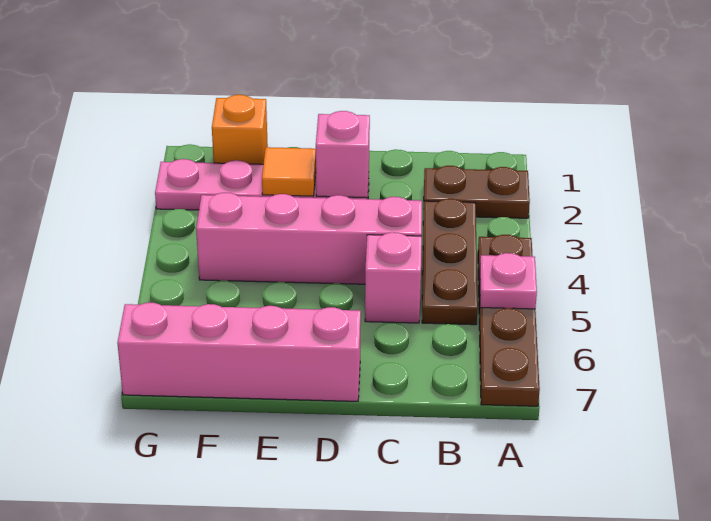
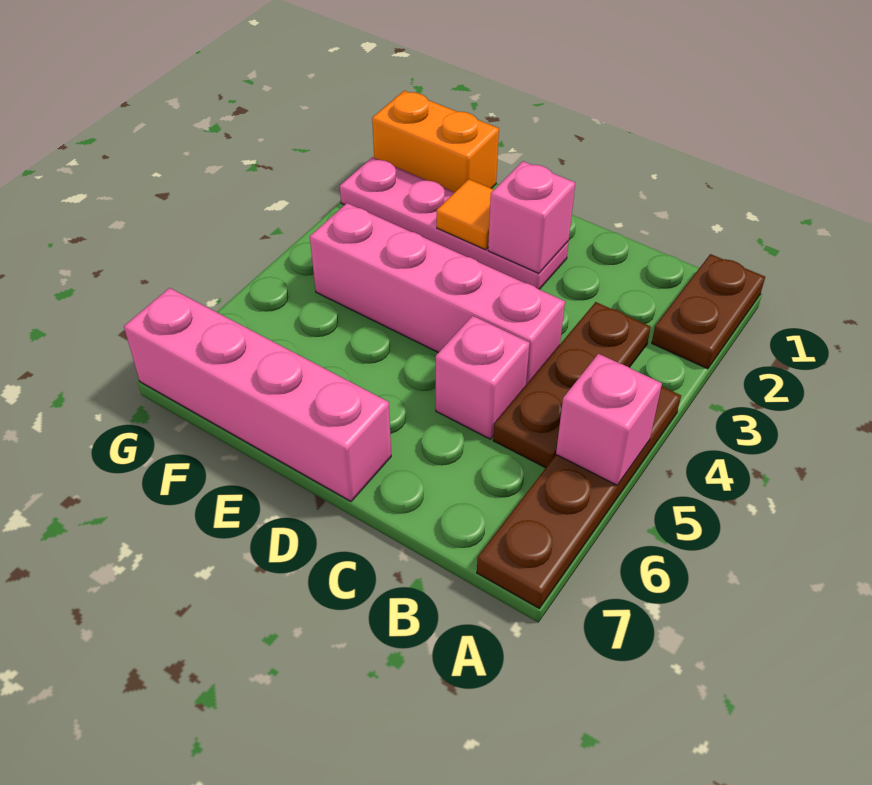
brown 1x2 plate [424,166,530,218] -> brown 1x2 plate turned to [652,254,765,369]
pink 1x1 plate [480,253,537,309] -> pink 1x1 brick [556,354,662,485]
orange 1x1 brick [212,95,268,164] -> orange 1x2 brick [372,91,499,192]

